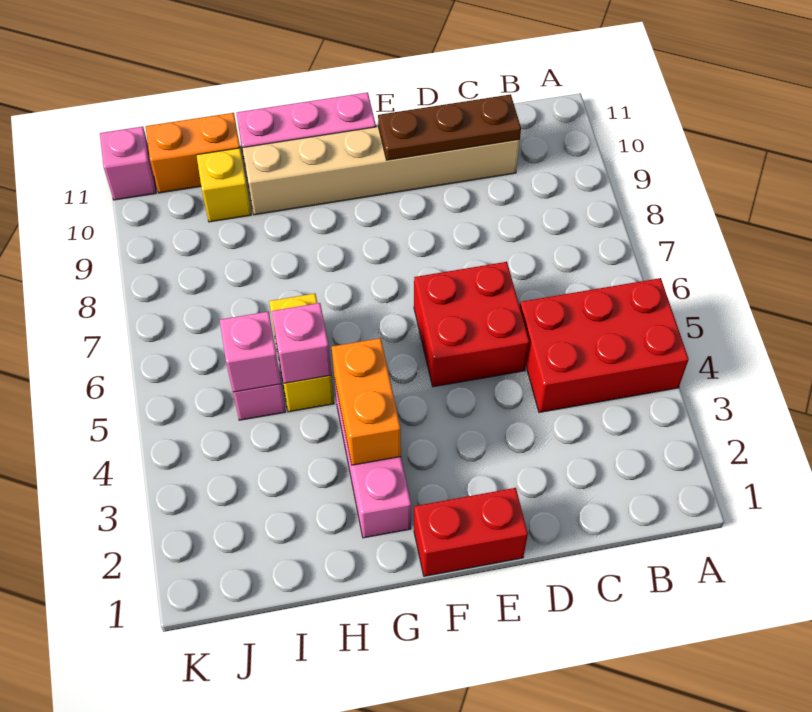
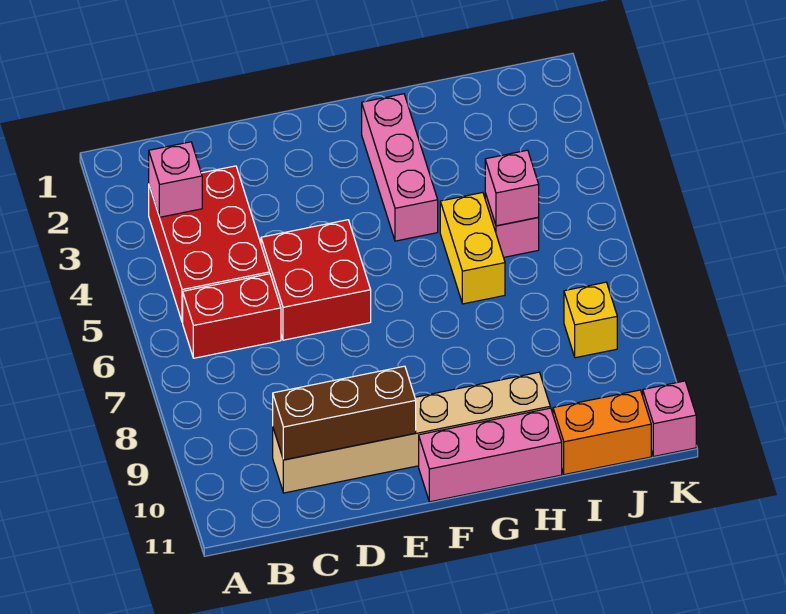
red 2x3 brick [520,278,689,412] -> red 2x3 brick turned to [149,166,270,322]
brown 1x3 plate [378,94,521,160] -> brown 1x3 brick [273,366,416,460]
red 1x2 brick [414,488,528,576] -> red 1x2 brick moved to [183,274,281,358]
orange 1x2 brick [332,338,401,465] -> none
pink 1x1 brick [271,303,331,383] -> pink 1x1 brick moved to [149,142,202,217]
yellow 1x1 brick [197,148,251,222] -> yellow 1x1 brick moved to [564,282,617,358]

